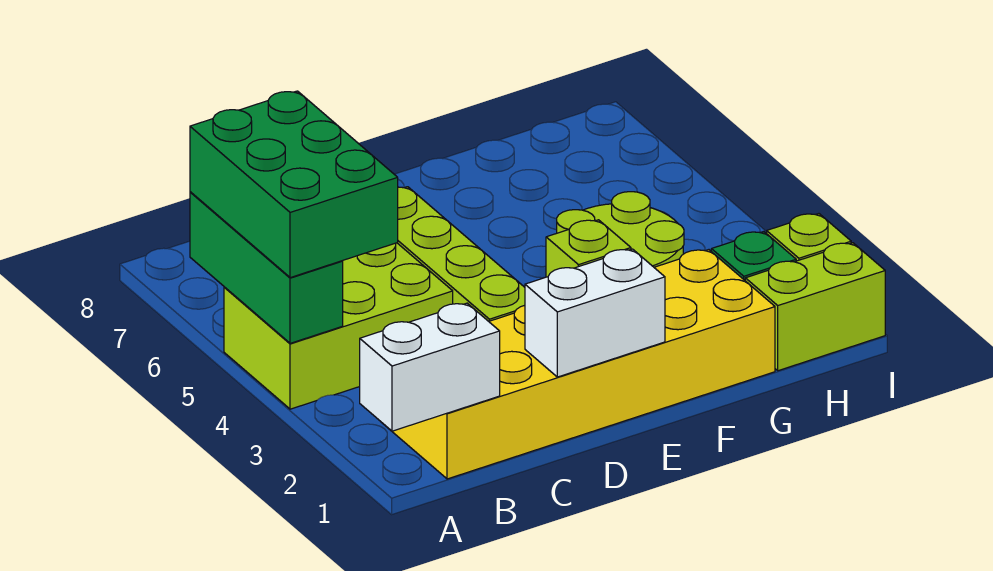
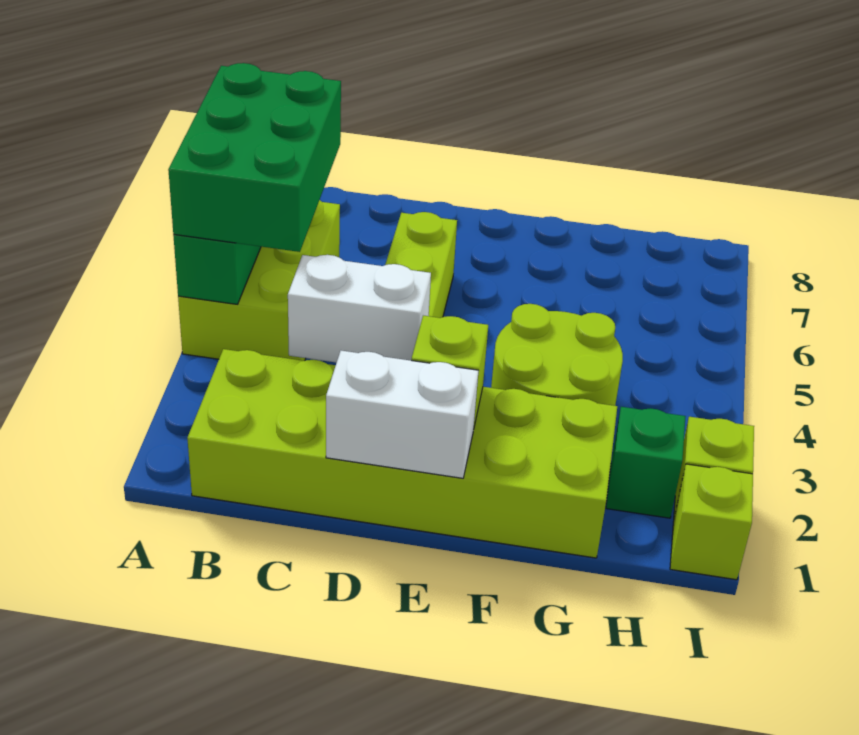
white 1x2 brick [360,303,500,431] -> white 1x2 brick moved to [288,255,431,363]
lime 2x3 brick [224,243,453,409] -> lime 2x3 brick turned to [178,200,340,361]
yellow 2x6 brick [387,250,775,479] -> lime 2x6 brick [187,349,617,558]
lime 1x2 brick [745,243,885,371] -> lime 1x1 brick [670,464,753,580]

